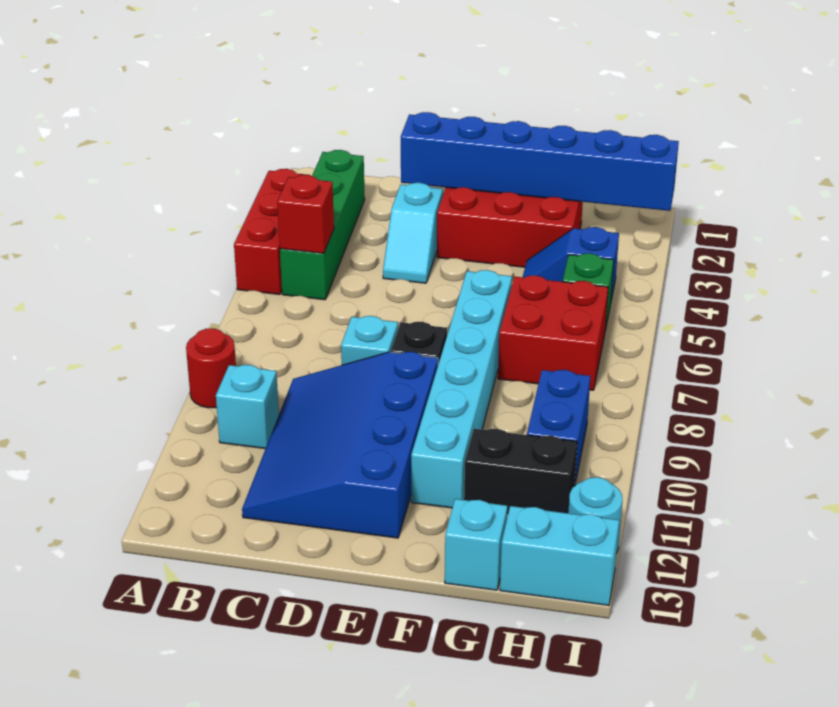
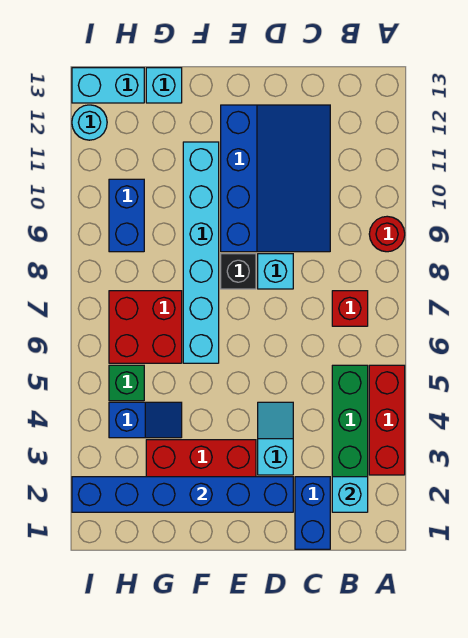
red 1x1 brick [277,175,334,253] -> red 1x1 brick moved to [332,291,368,326]
cyan 1x1 brick [216,365,279,449] -> cyan 1x1 brick moved to [332,477,368,512]
none -> blue 1x2 brick [295,477,330,549]
black 1x2 brick [464,429,577,515] -> none

